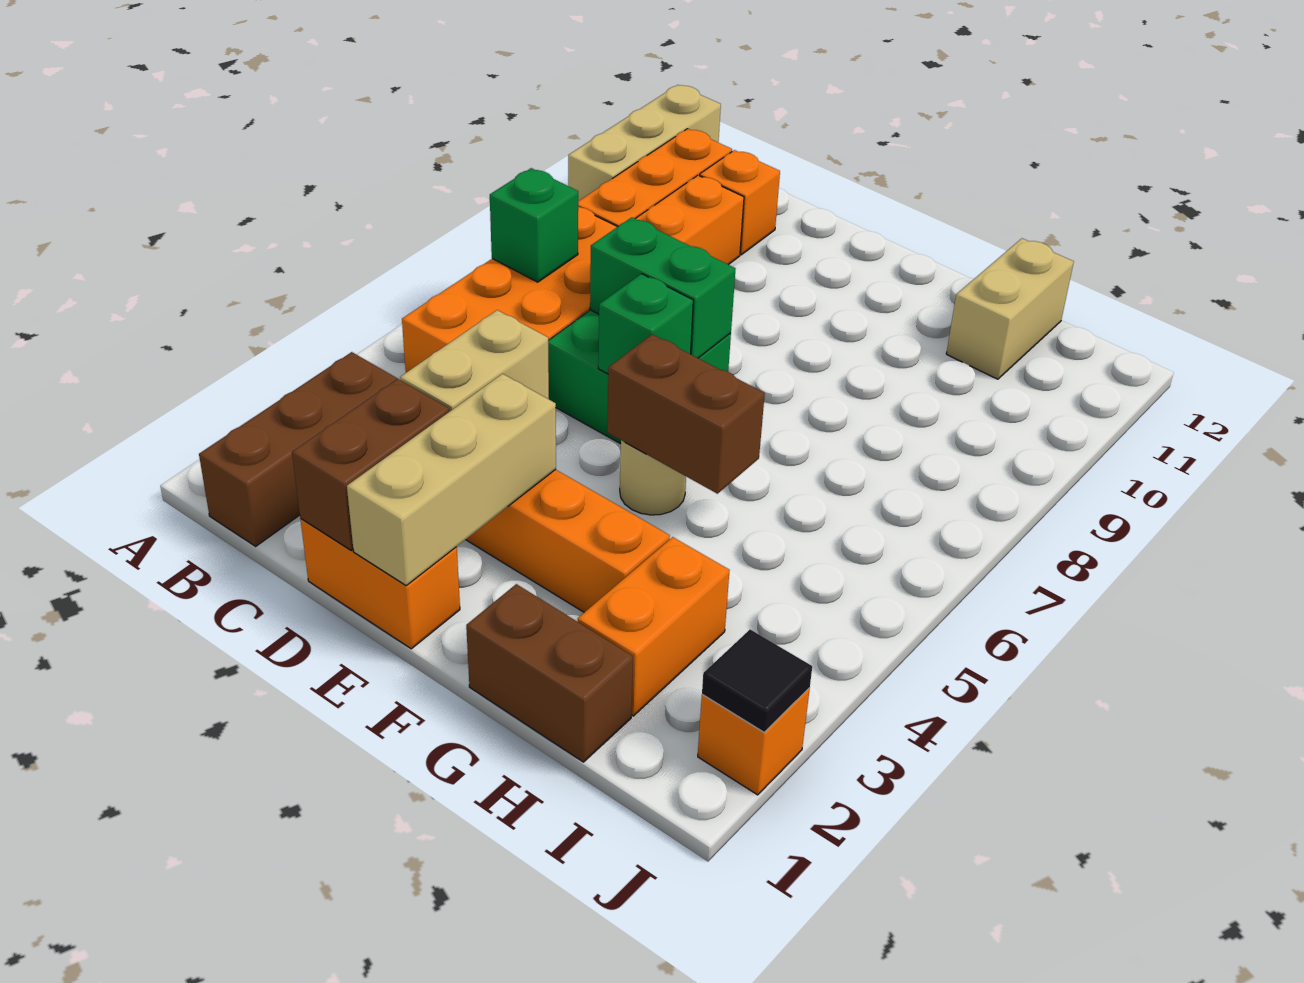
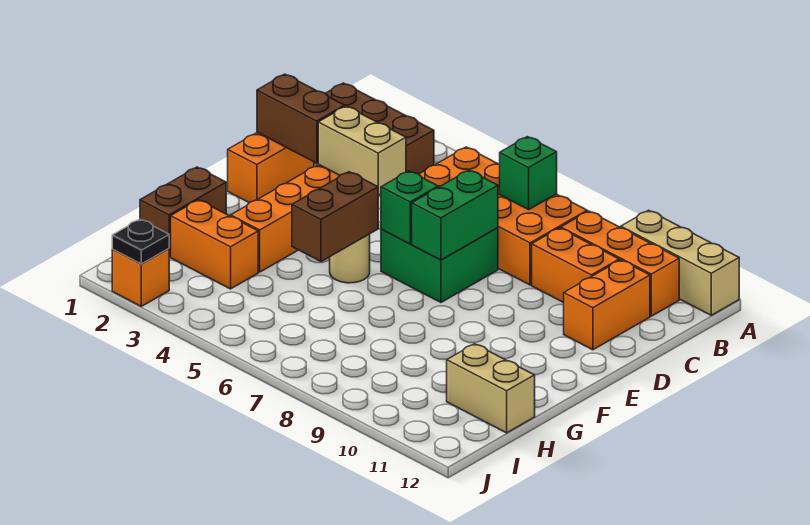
orange 1x1 brick [700,150,780,255] -> orange 1x2 brick [564,260,650,350]
tan 1x3 brick [347,374,556,585] -> none
black 1x1 tile [702,630,812,732] -> black 1x1 plate [112,219,169,264]

